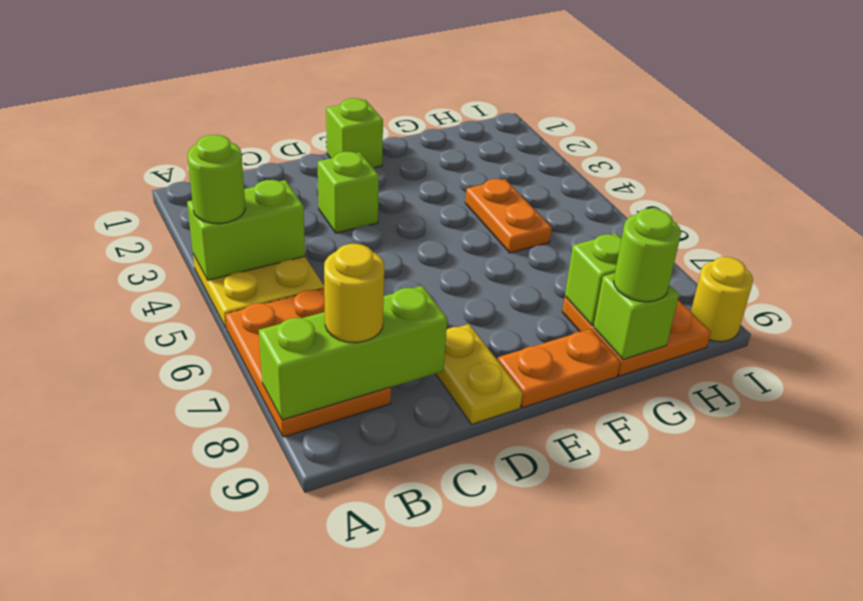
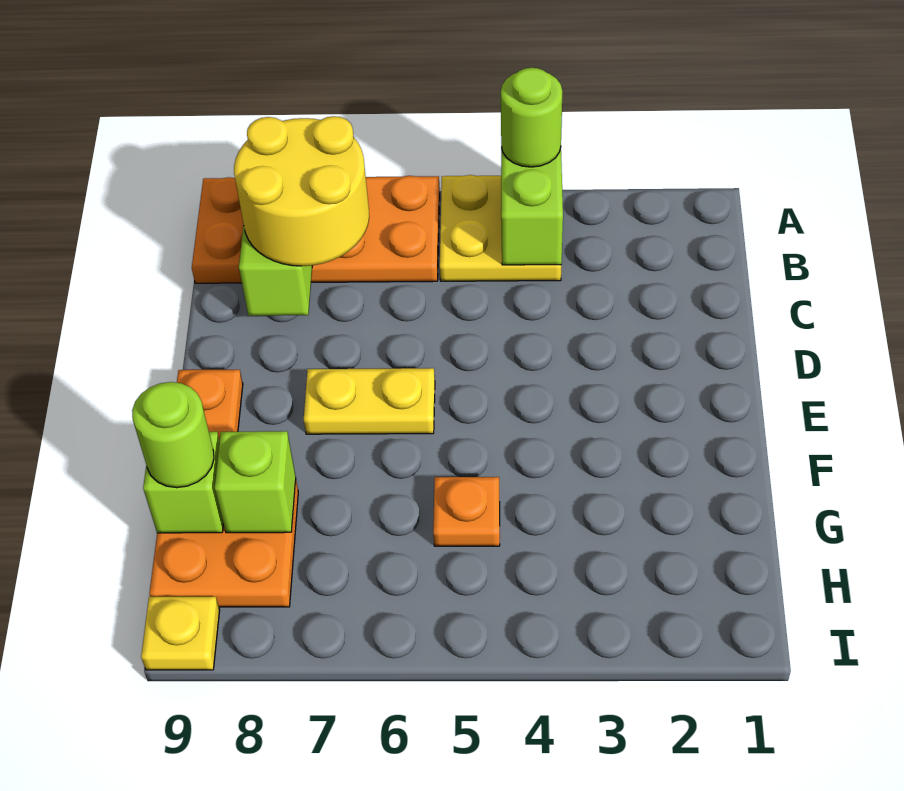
orange 2x3 plate [225,288,391,437] -> orange 2x4 plate [192,176,440,283]
yellow 1x1 round brick [324,244,384,343] -> yellow 2x2 round brick [234,116,369,266]
lime 1x1 brick [318,152,379,233] -> none
yellow 1x2 plate [436,324,522,424] -> yellow 1x2 plate moved to [304,368,435,434]
lime 1x1 brick [326,98,383,168] -> none
orange 1x2 plate [465,179,552,253] -> orange 1x1 plate [433,477,500,546]
yellow 1x1 round brick [691,257,753,342] -> yellow 1x1 plate [141,597,220,670]

